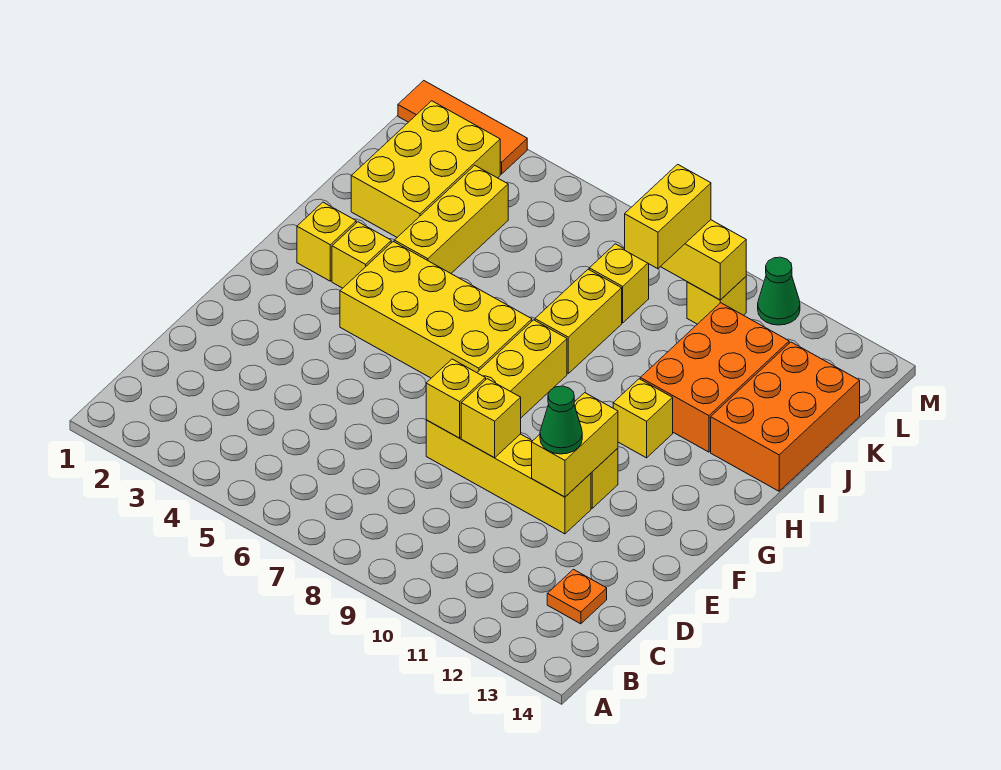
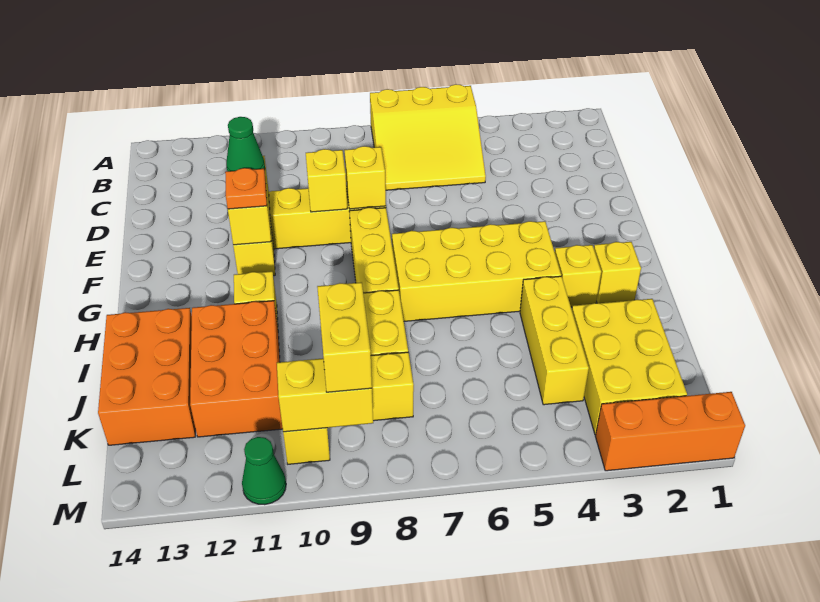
none -> yellow 3x3 slope [370,84,486,190]
orange 1x1 plate [547,569,607,624] -> orange 1x1 plate moved to [225,168,267,209]
orange 1x3 tile [398,81,527,174] -> orange 1x3 brick [595,392,745,471]

